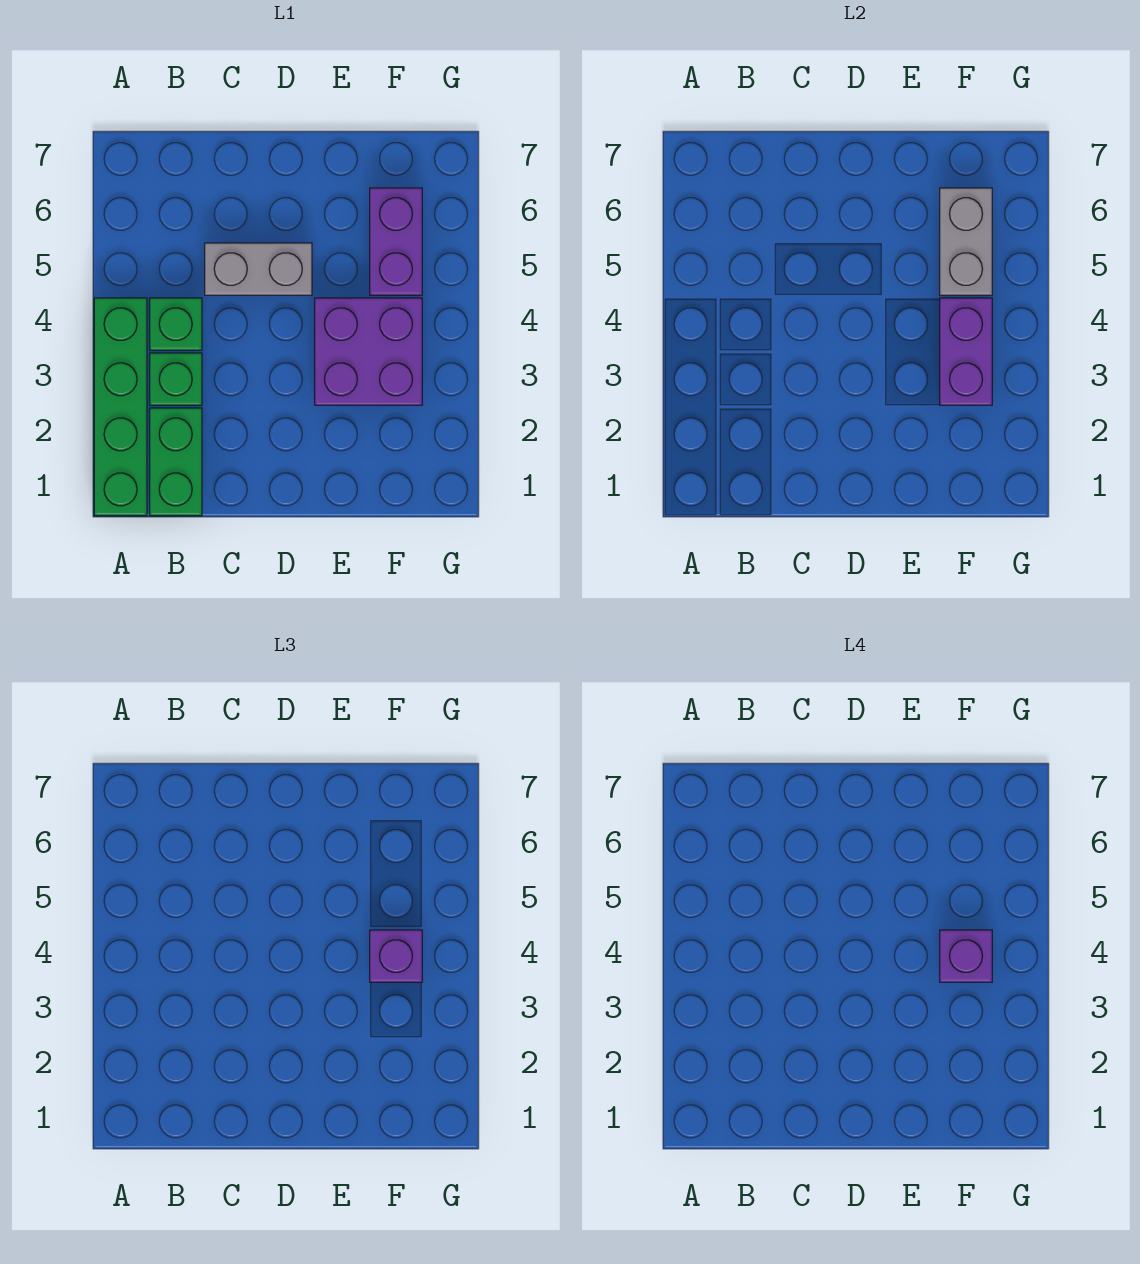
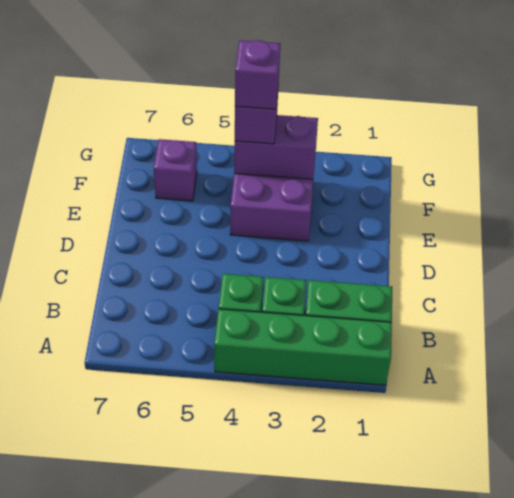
grey 1x2 brick [205,243,312,295] -> none
purple 1x2 brick [370,188,422,295] -> purple 1x1 brick [154,139,197,201]
grey 1x2 brick [940,188,992,295] -> none

